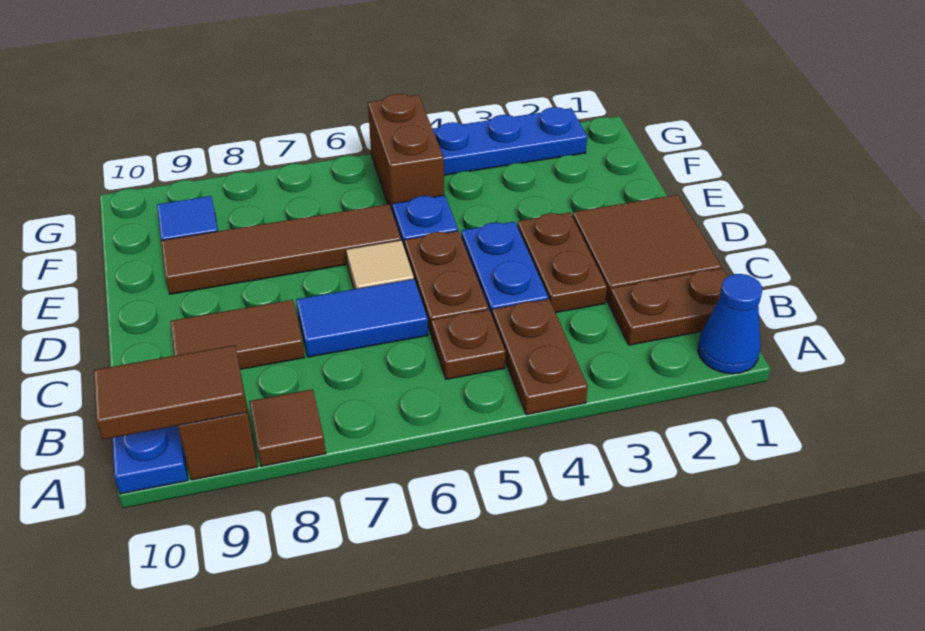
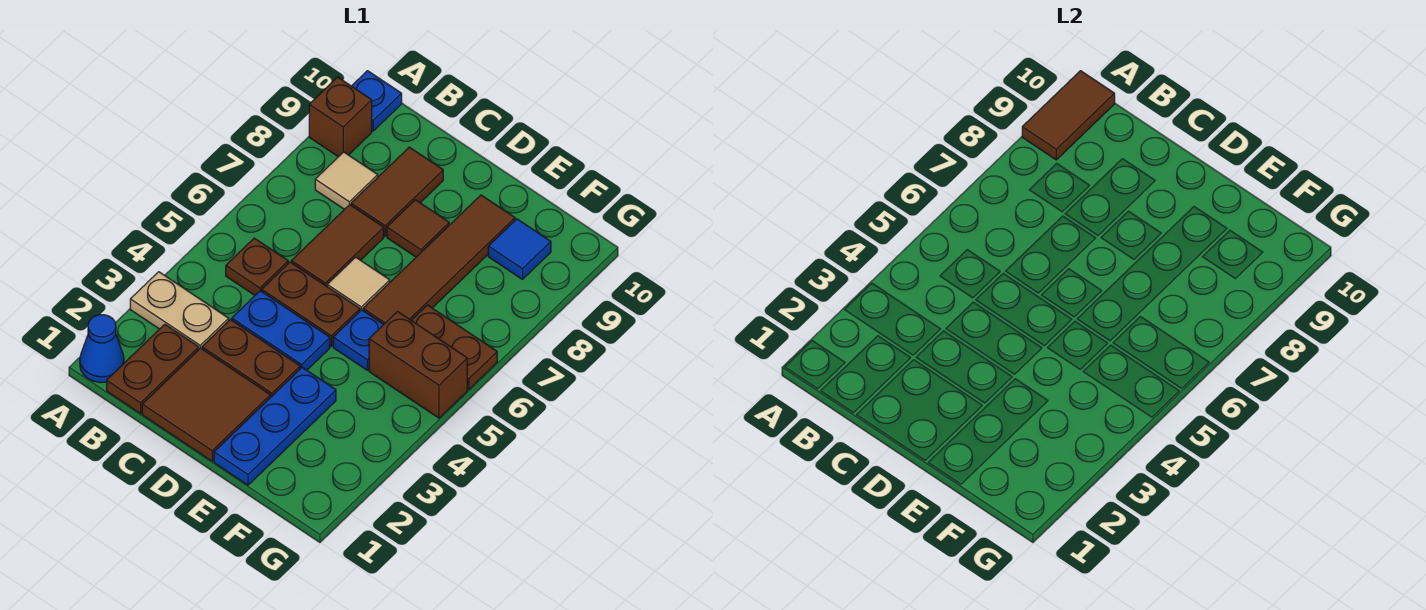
none -> tan 1x2 plate [130,272,229,349]
brown 1x2 plate [492,299,588,415] -> brown 1x2 plate moved to [411,305,497,389]
brown 1x1 tile [249,389,326,466] -> brown 1x1 tile moved to [387,200,449,257]
none -> tan 1x1 tile [315,152,378,209]
blue 1x2 tile [296,279,428,357] -> brown 1x2 tile [291,205,384,286]
blue 1x3 plate [433,107,587,175] -> blue 1x3 plate moved to [214,367,336,485]

